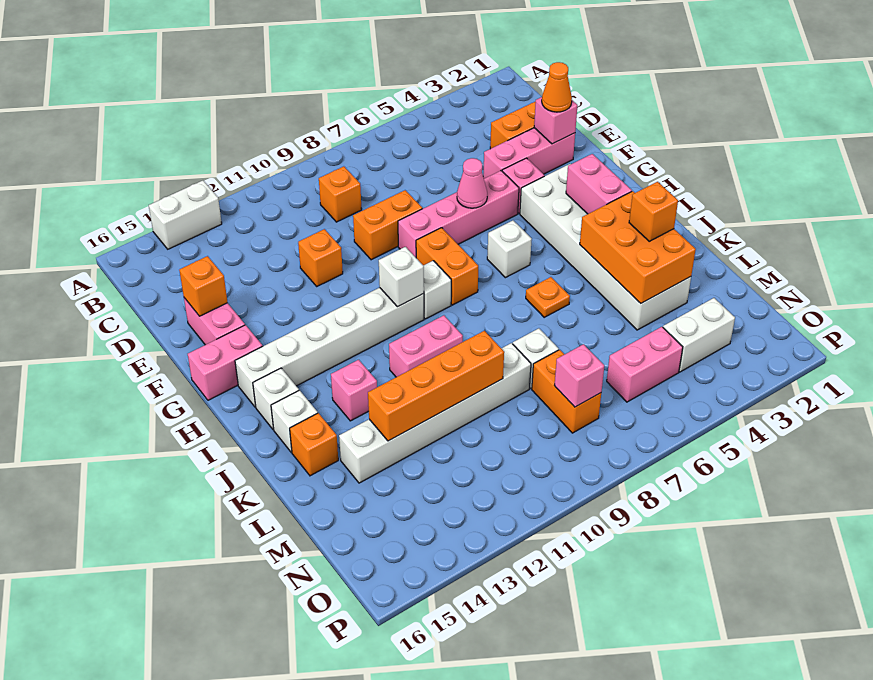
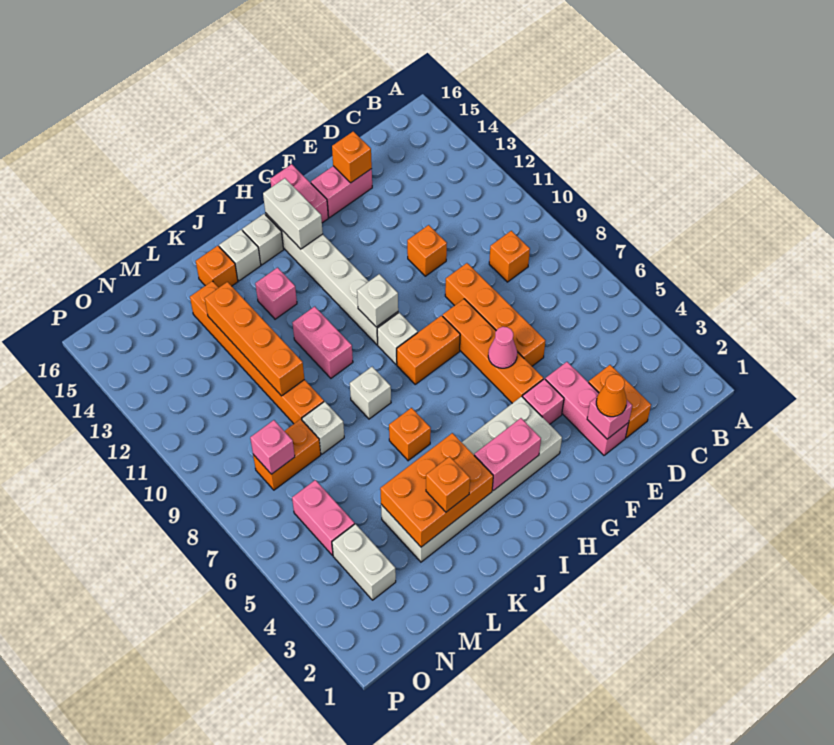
white 1x2 brick [149,180,222,249] -> white 1x2 brick moved to [263,178,323,249]
orange 1x2 brick [353,190,422,260] -> orange 1x4 brick [445,263,545,366]
pink 1x4 brick [398,171,519,257] -> orange 1x4 brick [443,299,543,403]
white 1x1 brick [487,221,532,278] -> white 1x1 brick moved to [350,367,391,419]
orange 1x1 plate [526,277,570,317] -> orange 1x1 brick [389,408,431,461]
white 1x6 brick [339,343,531,483] -> orange 1x6 brick [190,281,324,424]

